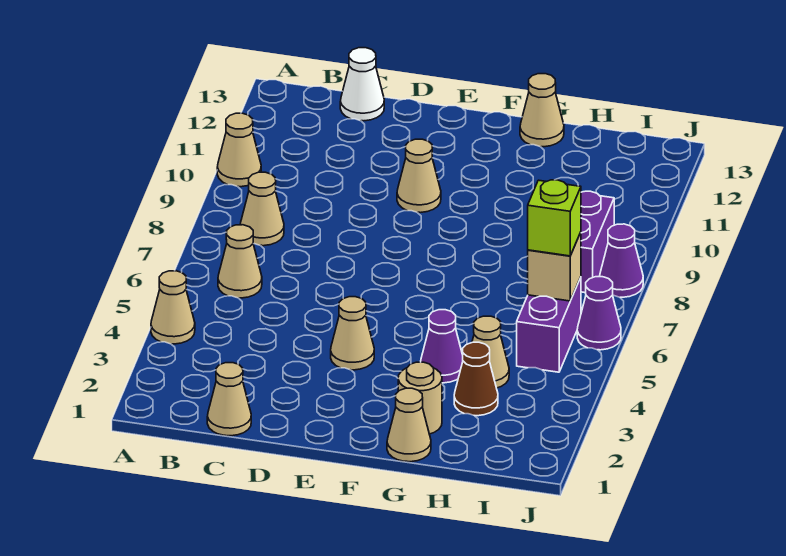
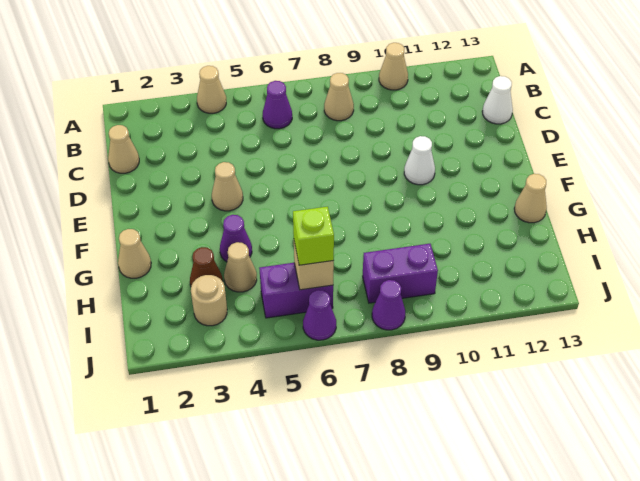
tan 1x1 cone [218,225,262,298] -> purple 1x1 cone [263,81,292,129]
tan 1x1 cone [397,139,441,213] -> white 1x1 cone [404,136,435,185]
tan 1x1 round brick [398,362,442,434] -> tan 1x1 round brick moved to [191,275,227,326]

